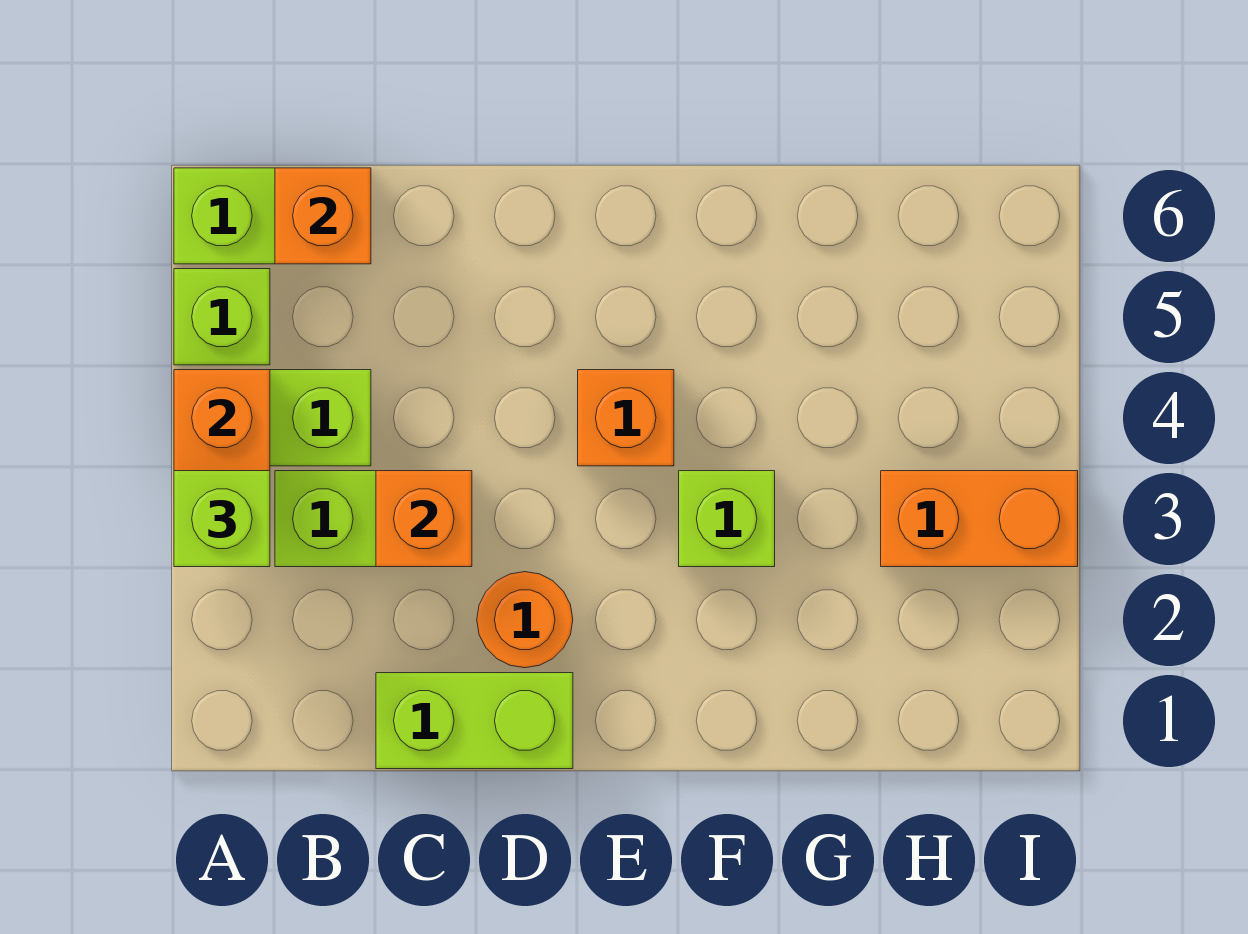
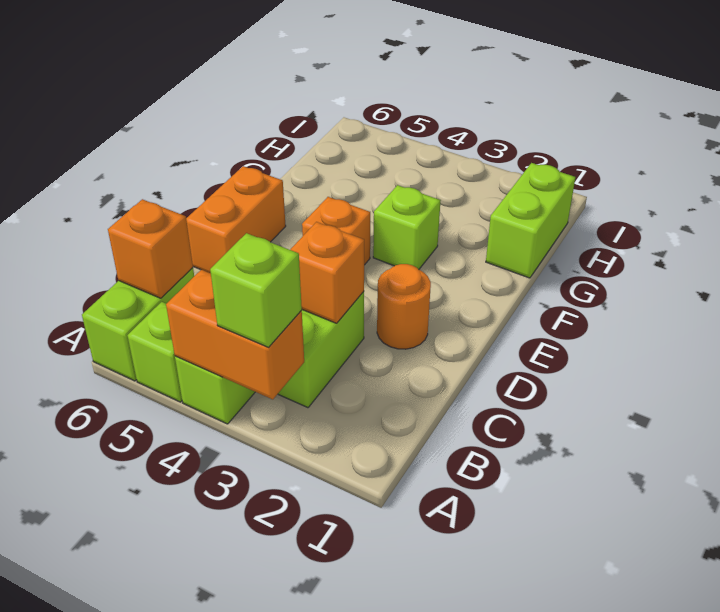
lime 1x2 brick [376,673,573,769] -> lime 1x2 brick moved to [486,163,575,278]
orange 1x2 brick [881,471,1078,567] -> orange 1x2 brick moved to [186,166,286,273]

